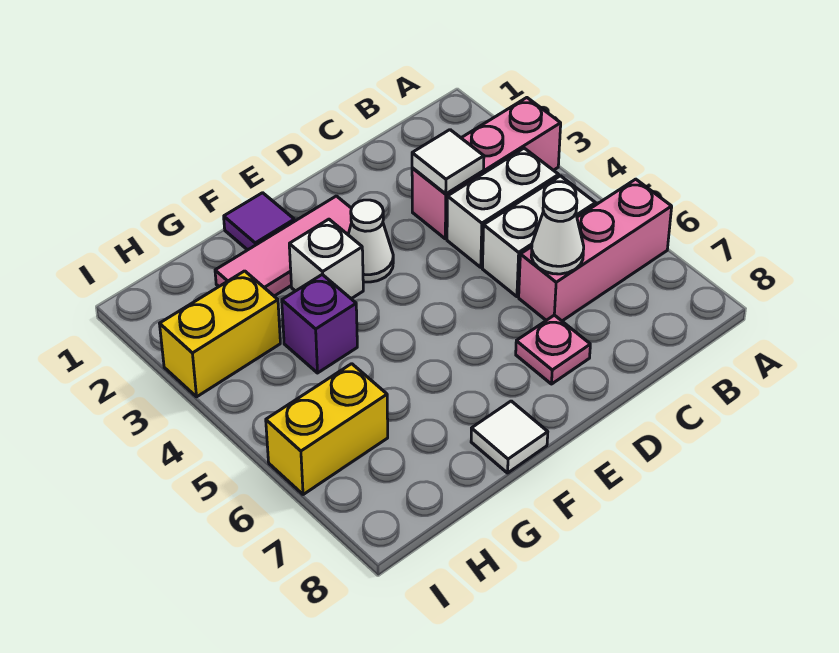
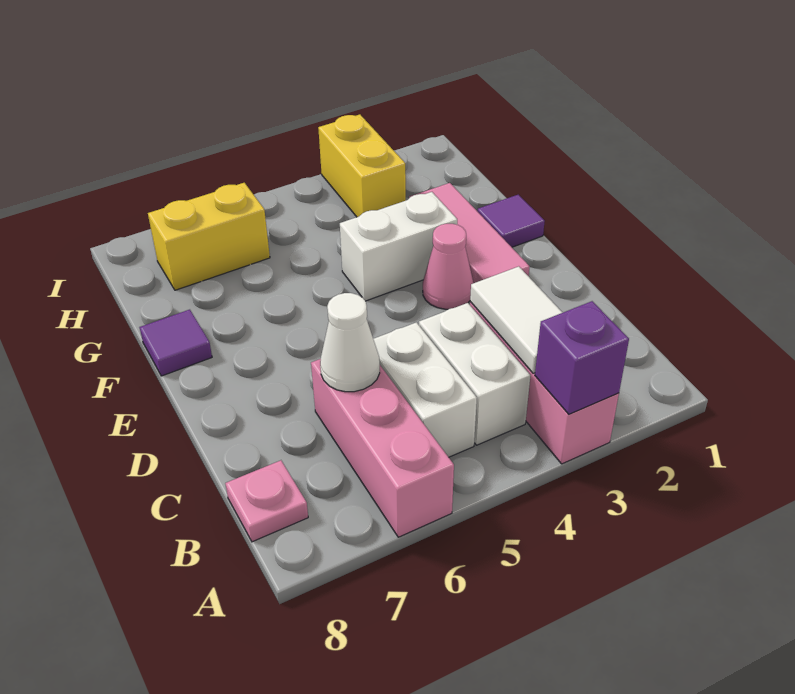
white 1x1 tile [412,130,484,194] -> white 1x2 tile [470,266,563,373]
pink 1x1 plate [516,315,590,384] -> pink 1x1 plate moved to [225,460,308,542]
white 1x1 cone [348,200,393,282] -> pink 1x1 cone [423,224,473,309]
white 1x1 brick [289,219,363,299] -> white 1x2 brick [340,192,457,301]
white 1x1 tile [471,401,548,473] -> purple 1x1 tile [139,310,212,376]
purple 1x1 brick [282,275,357,373] -> purple 1x1 brick moved to [535,301,629,414]
yellow 1x2 brick [266,364,388,495] -> yellow 1x2 brick turned to [148,183,270,290]

